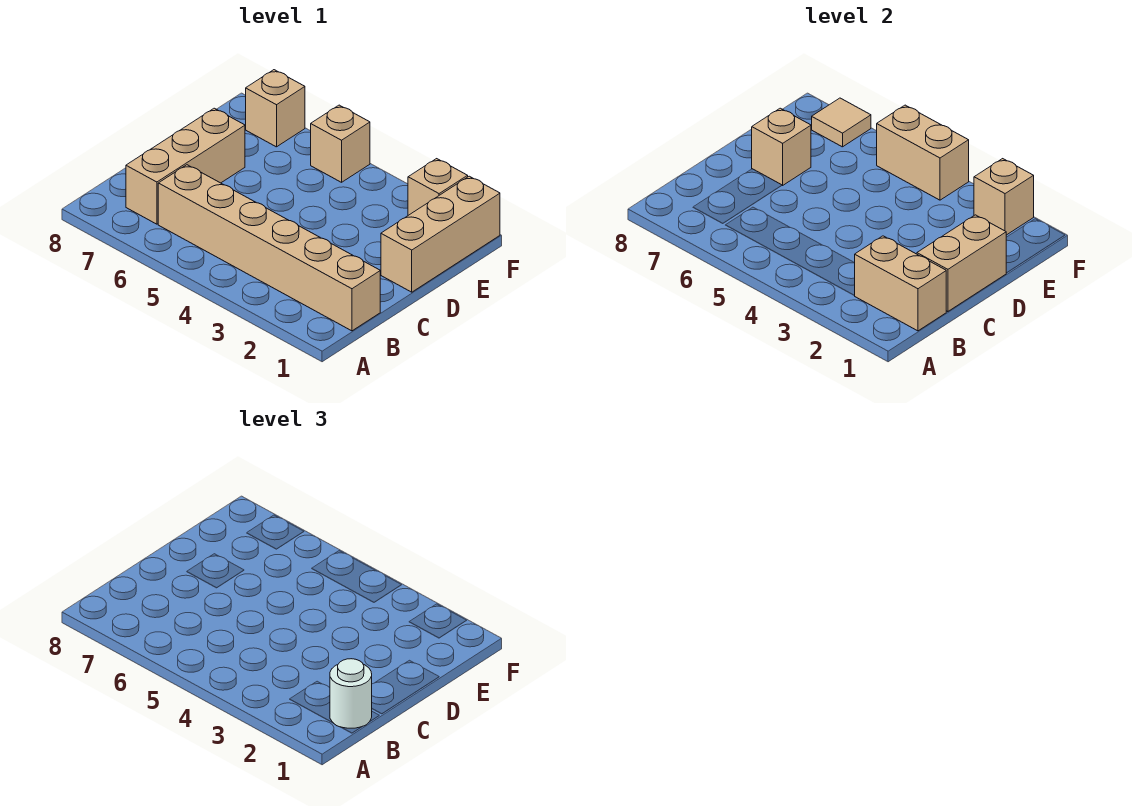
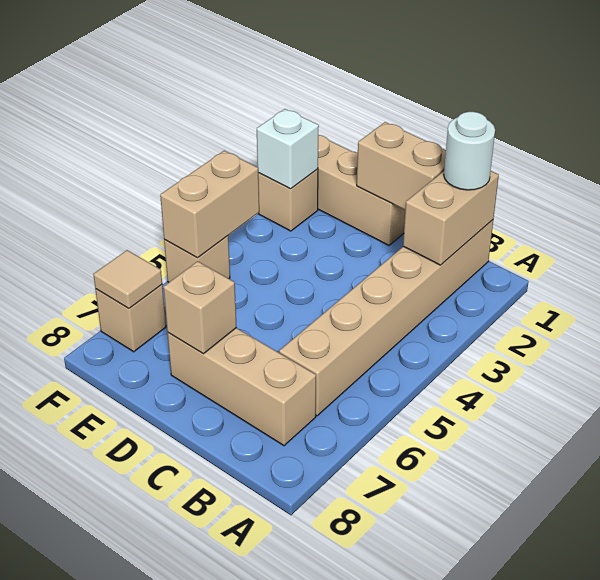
tan 1x1 brick [974,159,1034,235] -> white 1x1 brick [257,109,319,189]

